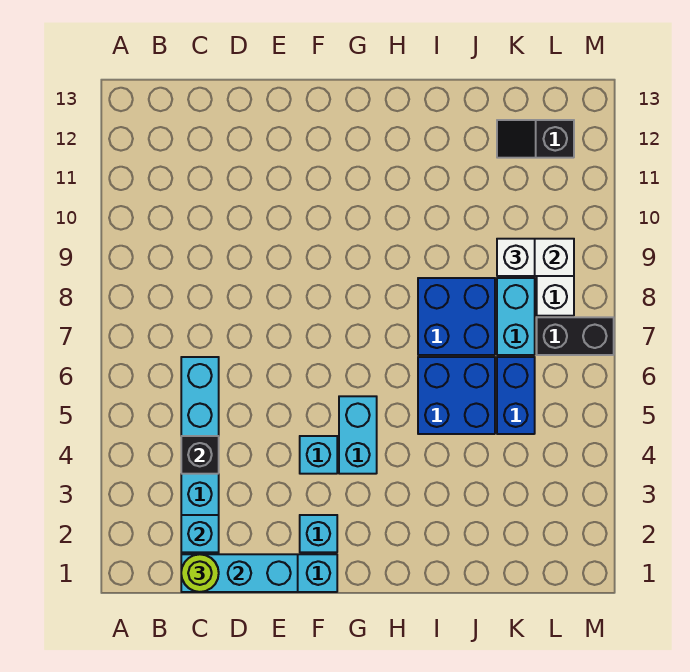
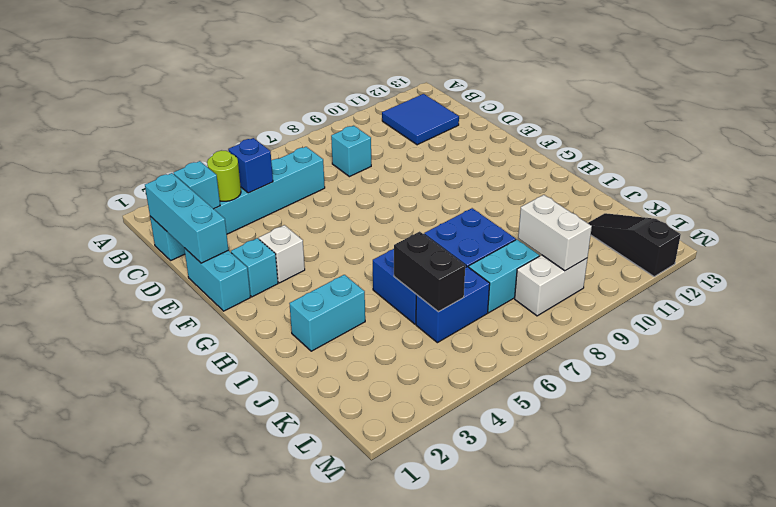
none -> blue 2x2 tile [382,94,459,145]
lime 1x1 round brick [181,554,219,592] -> lime 1x1 round brick moved to [207,150,241,201]
black 1x1 brick [181,436,219,474] -> blue 1x1 brick [228,138,273,193]
cyan 1x1 brick [300,436,337,474] -> cyan 1x1 brick moved to [331,126,371,177]
cyan 1x2 brick [339,396,377,474] -> cyan 1x2 brick moved to [289,275,365,351]
white 1x1 brick [497,239,535,276] -> white 1x1 brick moved to [259,225,305,283]
black 1x2 slope [497,120,574,158] -> black 1x3 slope [588,213,681,277]
black 1x2 brick [537,317,614,355] -> black 1x2 brick moved to [394,232,465,312]

